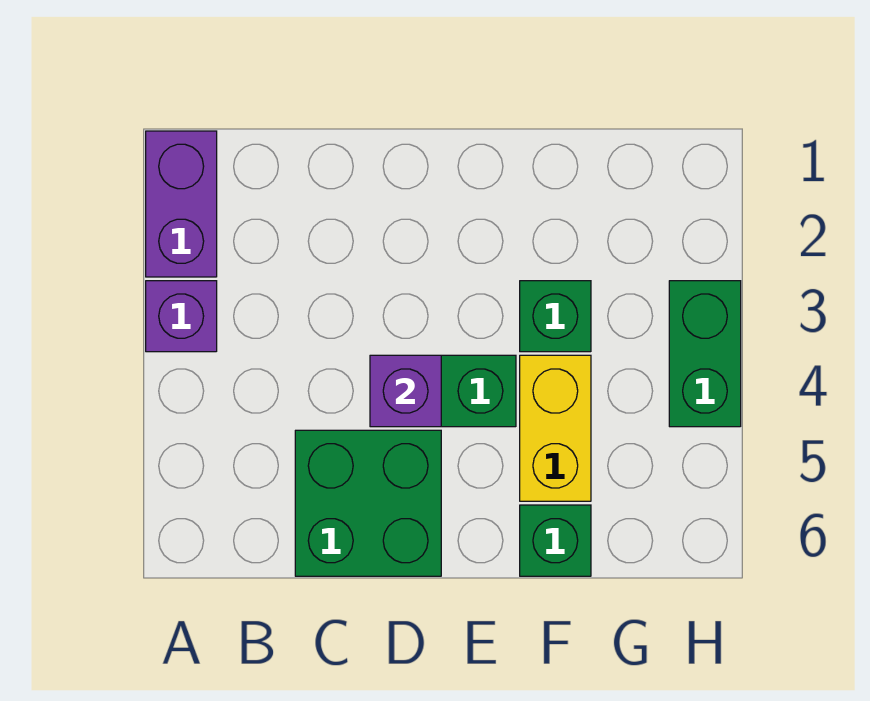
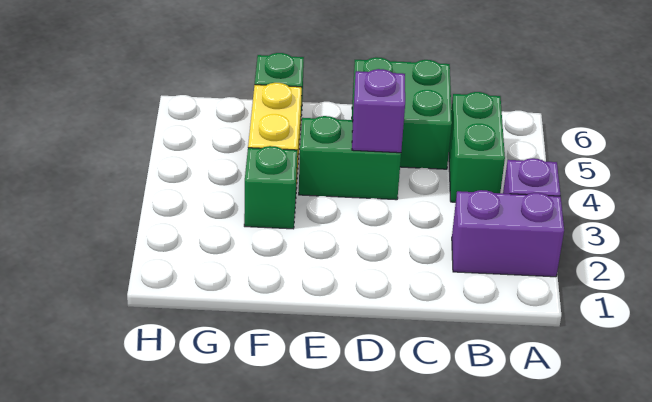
purple 1x2 brick [146,131,217,277] -> purple 1x2 brick turned to [452,190,564,277]
green 1x2 brick [669,281,741,427] -> green 1x2 brick moved to [449,92,505,202]

